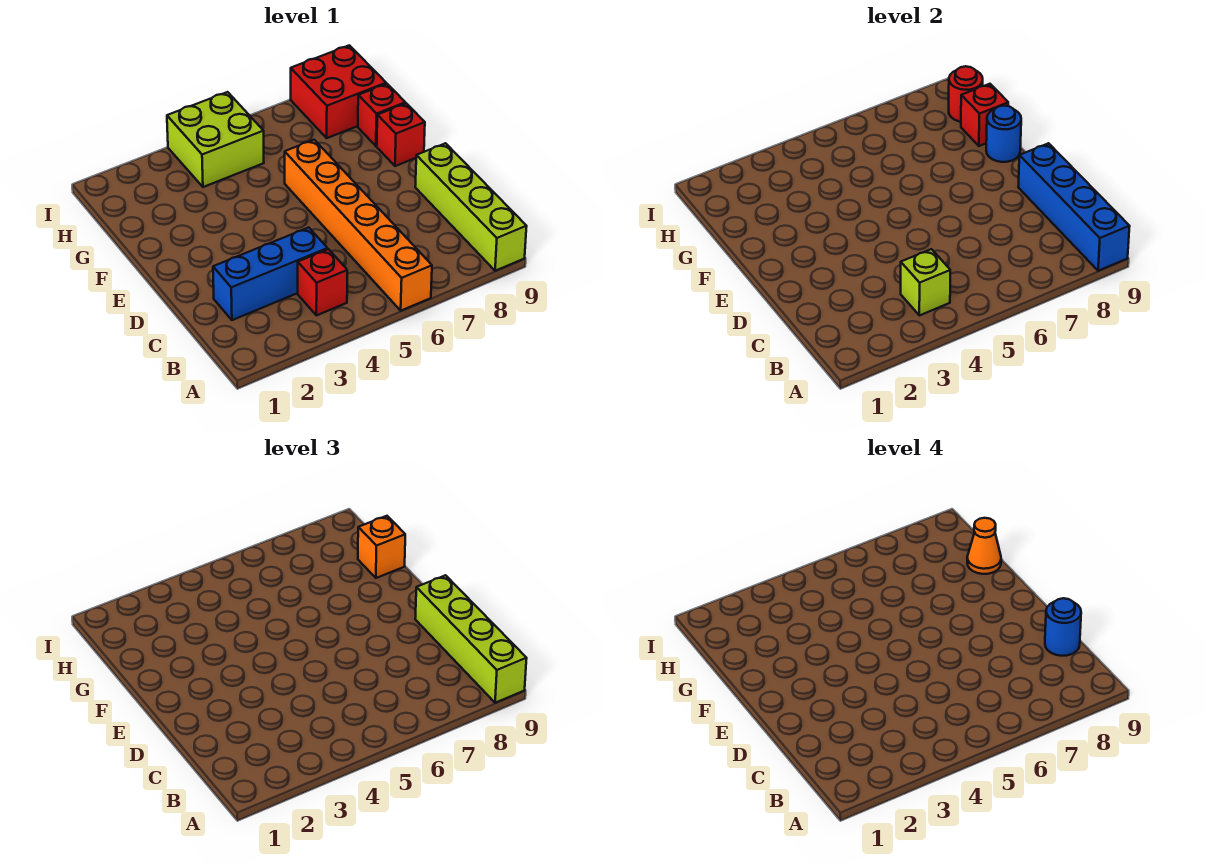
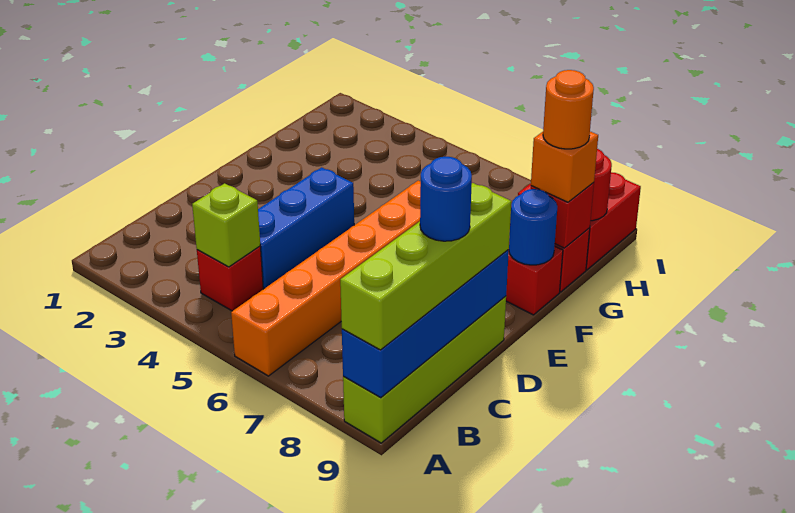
blue 1x3 brick [213,228,328,320] -> blue 1x3 brick turned to [258,167,354,288]
orange 1x1 cone [967,518,1001,574] -> orange 1x1 round brick [543,70,594,149]
lime 2x2 brick [167,92,264,187] -> none

